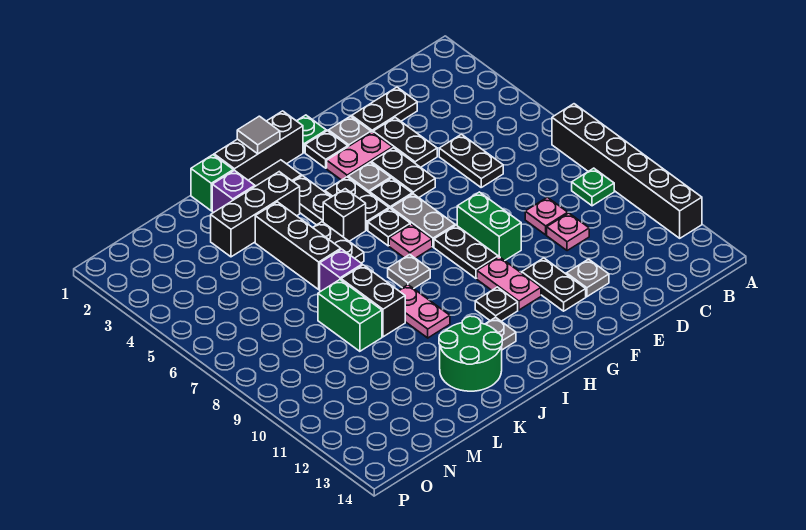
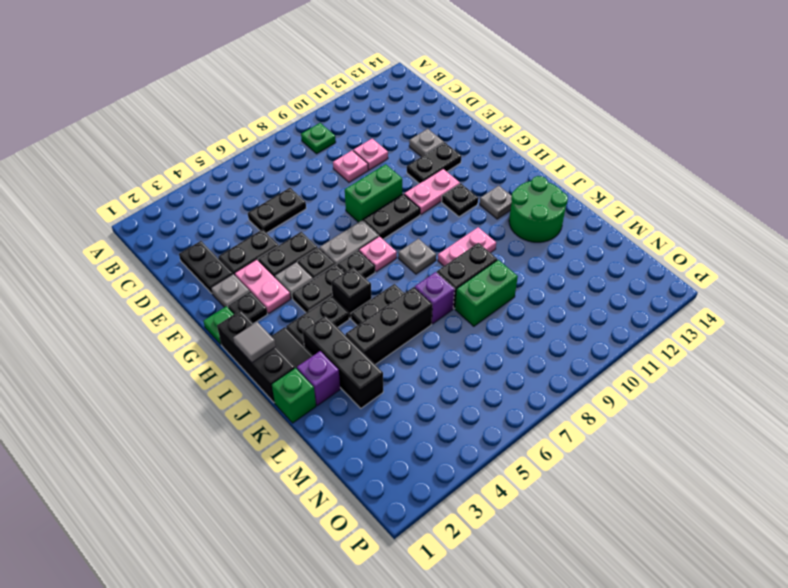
black 1x6 brick [552,104,702,238] -> none

